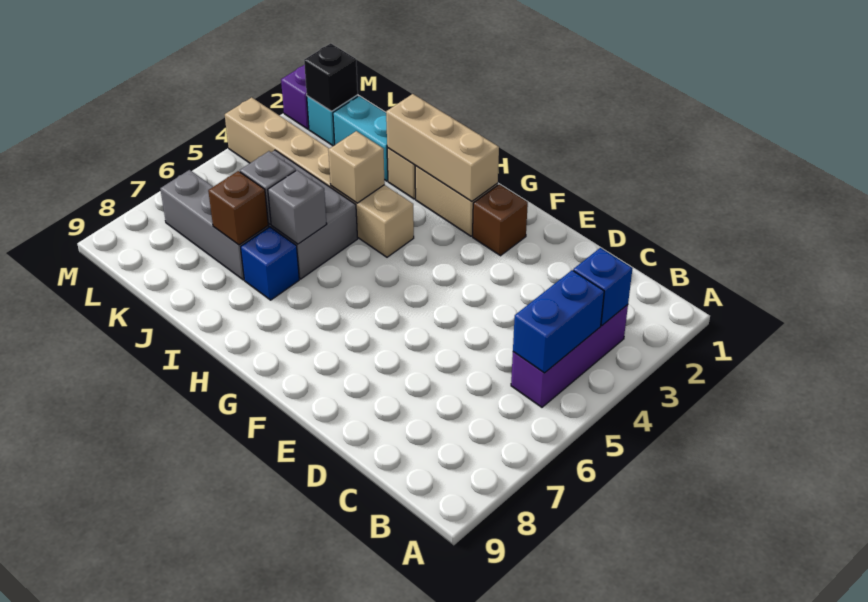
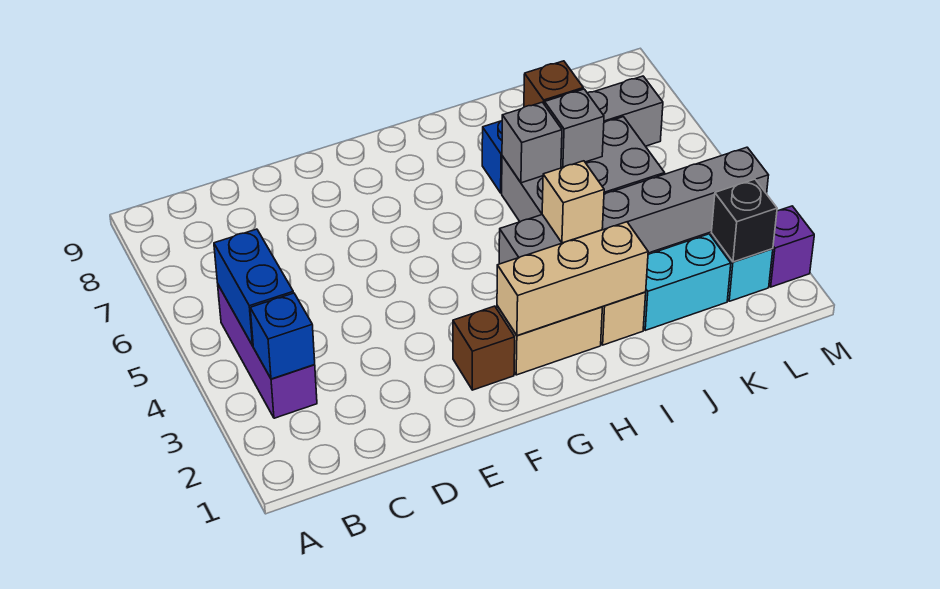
tan 1x6 brick [225,97,414,257] -> grey 1x6 brick [499,147,769,264]

